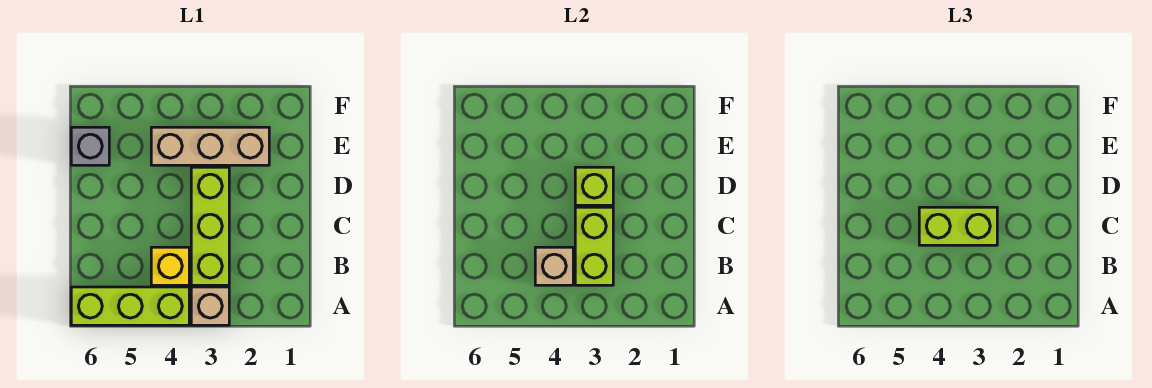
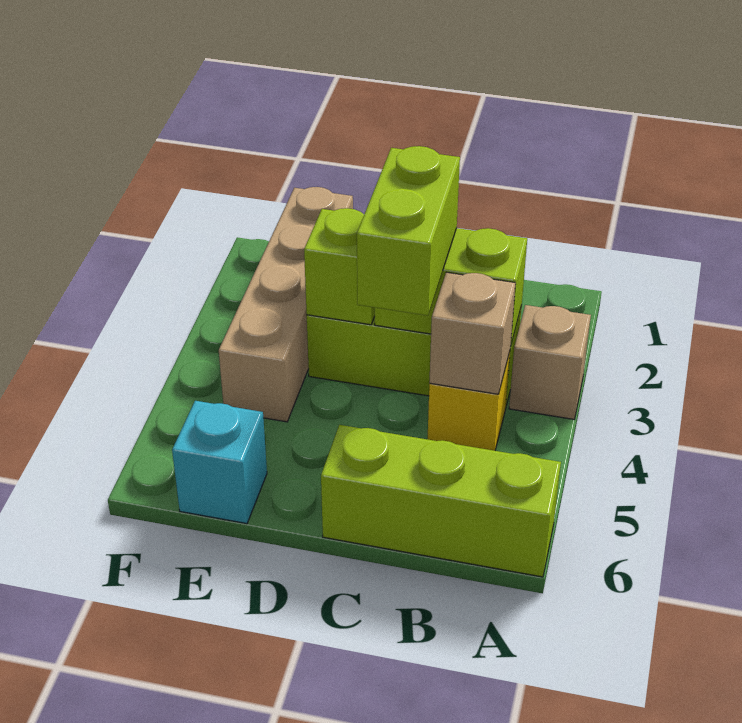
lime 1x3 brick [71,287,189,325] -> lime 1x3 brick turned to [321,425,561,577]
tan 1x3 brick [151,127,269,165] -> tan 1x4 brick [219,187,353,422]
grey 1x1 brick [71,127,109,165] -> cyan 1x1 brick [172,401,267,524]

